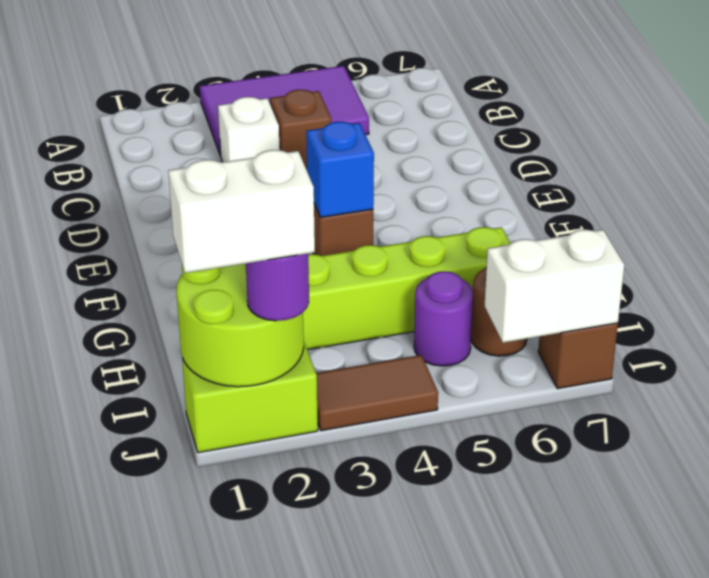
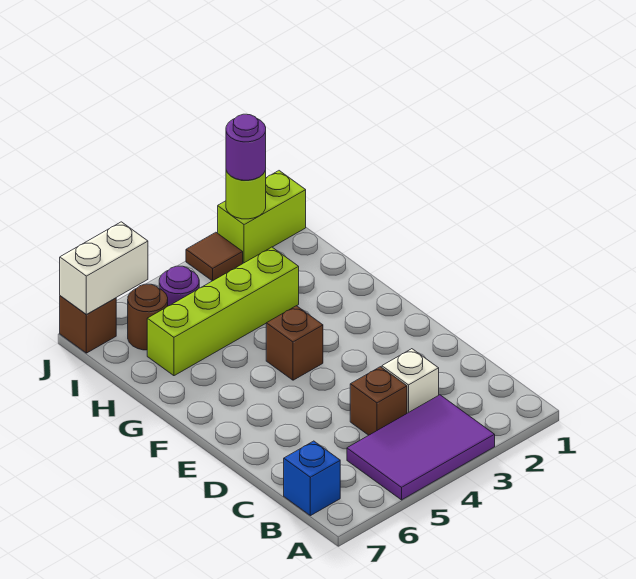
blue 1x1 brick [306,122,374,217] -> blue 1x1 brick moved to [284,441,340,516]
lime 2x2 round brick [176,264,304,387] -> lime 1x1 round brick [226,171,266,219]
white 1x2 brick [168,150,315,273] -> none
brown 1x2 tile [316,355,438,431] -> brown 1x1 tile [186,232,243,281]

